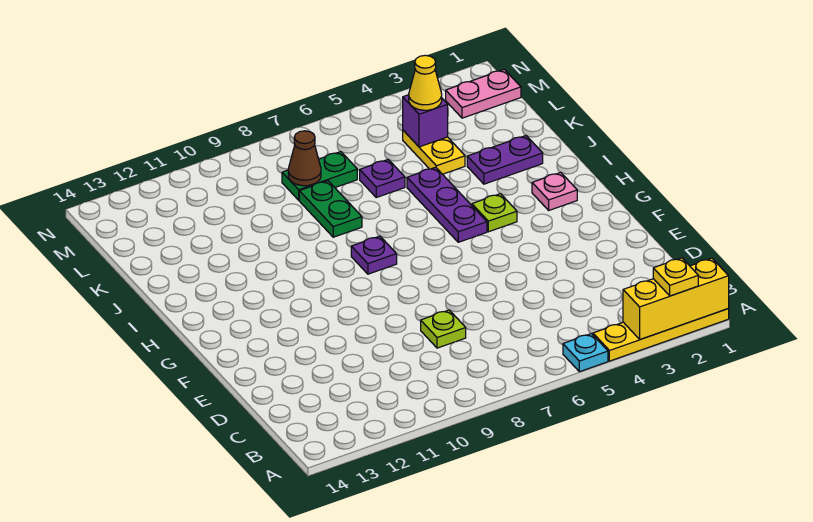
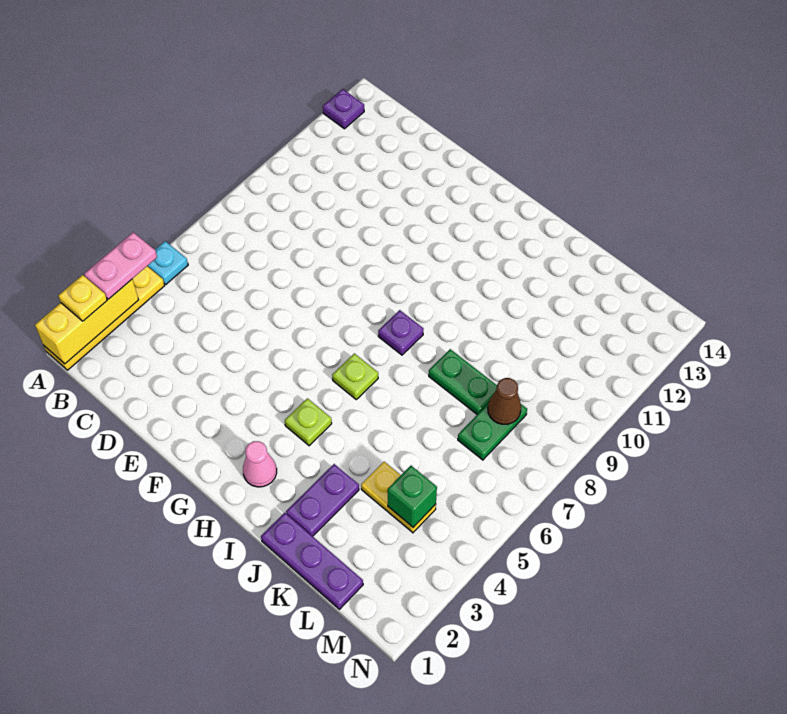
lime 1x1 plate [421,310,466,348] -> lime 1x1 plate moved to [332,353,378,399]
pink 1x1 plate [532,172,577,210] -> pink 1x1 cone [243,441,277,487]
purple 1x3 plate [407,167,487,242] -> purple 1x3 plate moved to [261,513,363,609]
purple 1x1 plate [360,159,405,197] -> purple 1x1 plate moved to [323,89,364,129]
purple 1x1 brick [403,95,448,147] -> green 1x1 brick [388,466,437,527]
yellow 1x1 cone [409,55,442,110] -> none
pink 1x2 plate [446,69,521,118] -> pink 1x2 plate moved to [84,232,157,299]

